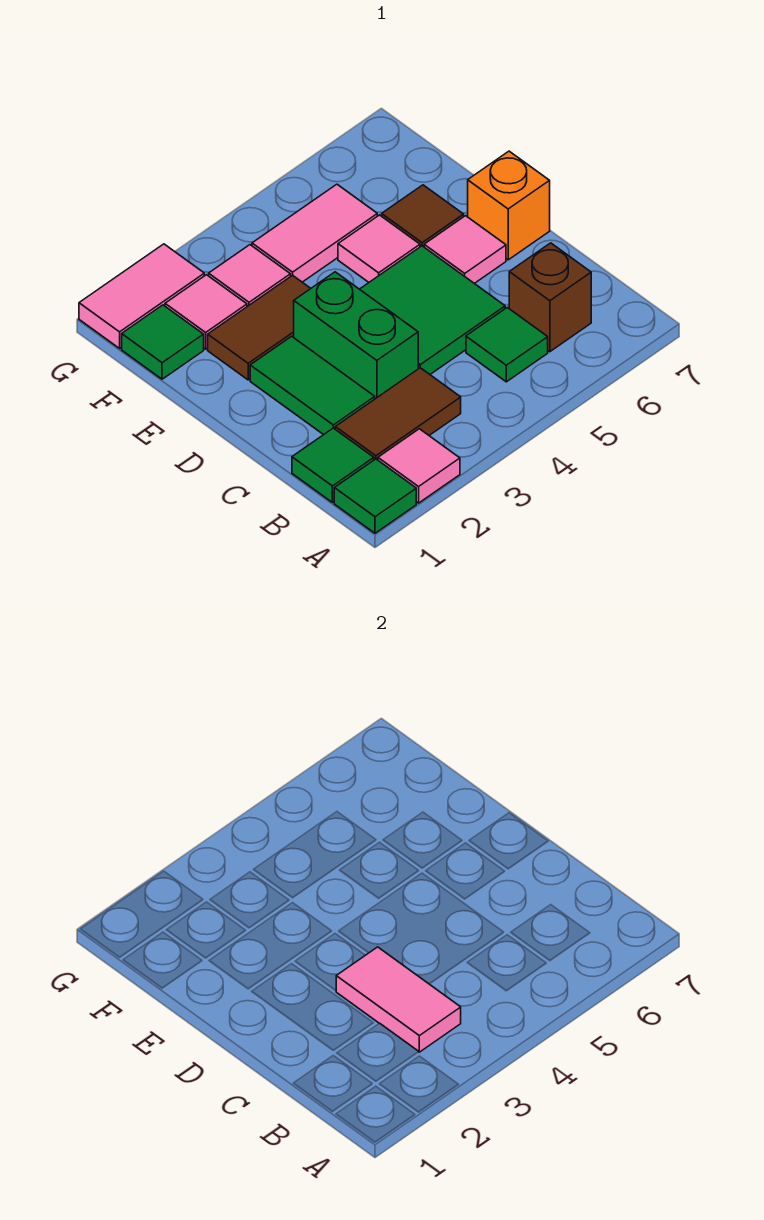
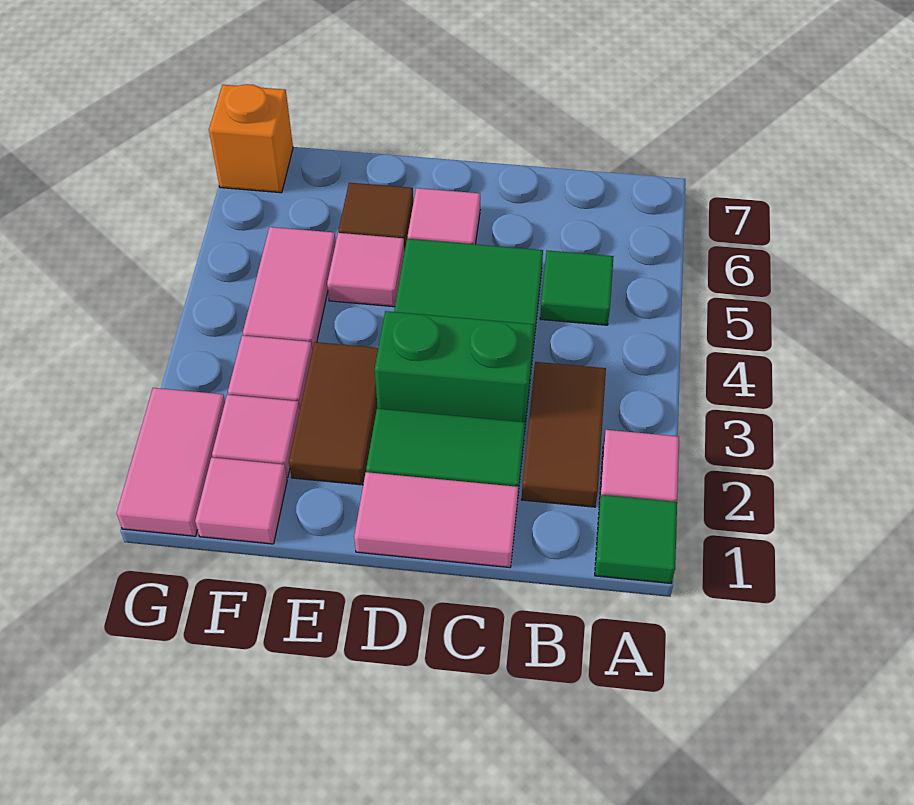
green 1x1 tile [292,428,374,502] -> none
pink 1x2 tile [336,947,461,1052] -> pink 1x2 tile moved to [354,472,518,567]
brown 1x1 brick [509,243,591,352] -> none
orange 1x1 brick [468,151,550,260] -> orange 1x1 brick moved to [209,84,293,193]
green 1x1 tile [122,305,204,379] -> pink 1x1 tile [195,457,287,544]

